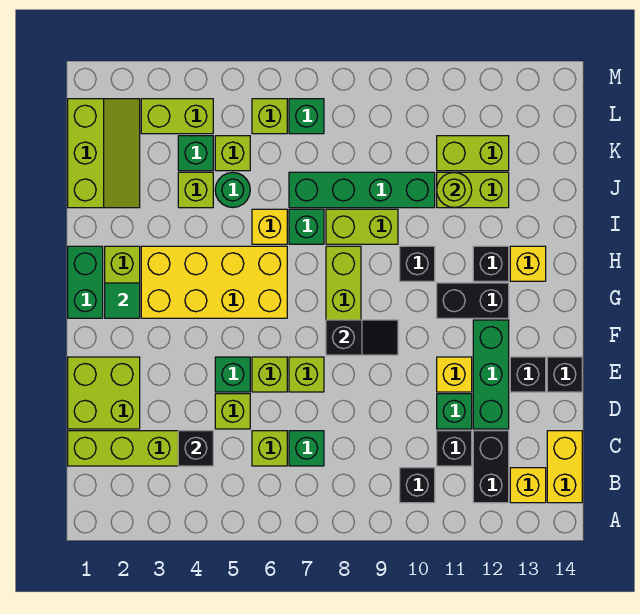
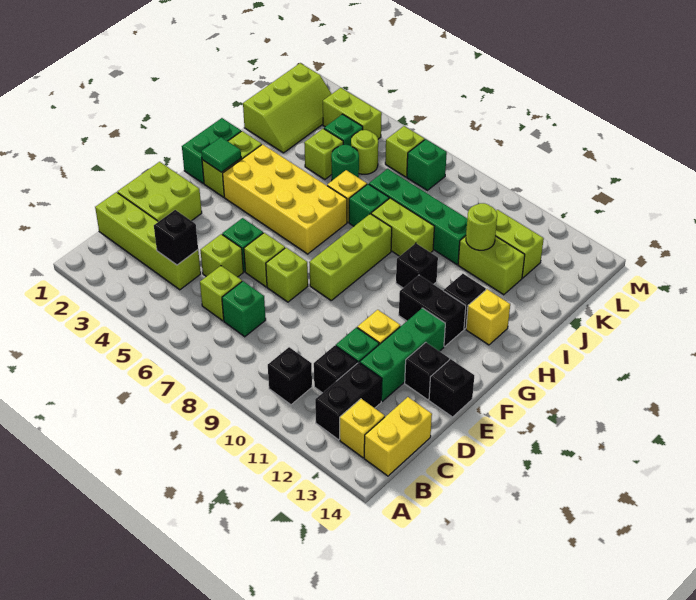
black 1x2 slope [326,320,398,355] -> none
lime 1x1 brick [215,136,250,171] -> lime 1x1 round brick [351,130,378,174]

